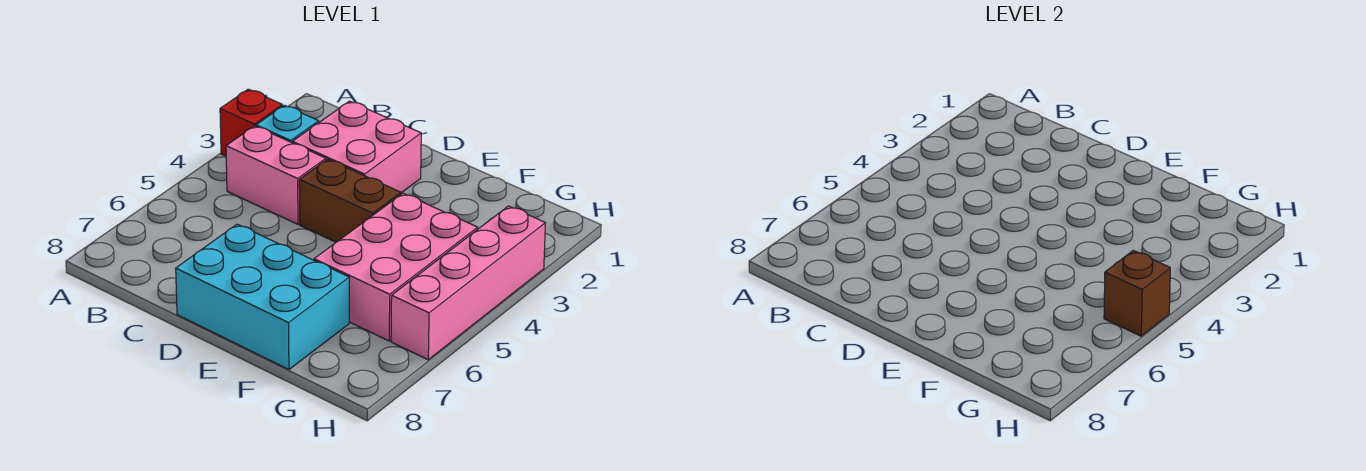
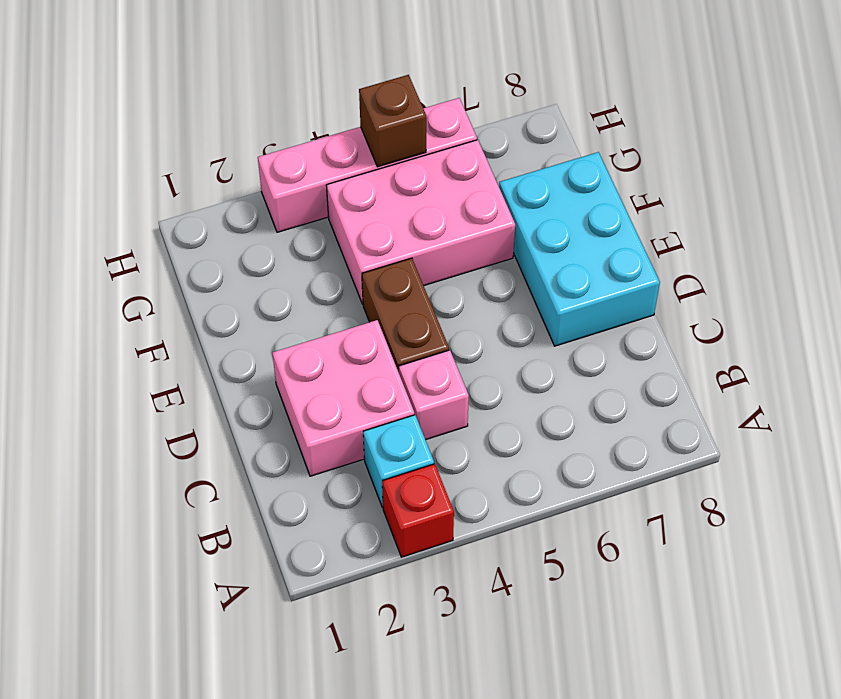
pink 1x2 brick [226,126,326,224] -> pink 1x1 brick [399,350,469,440]

